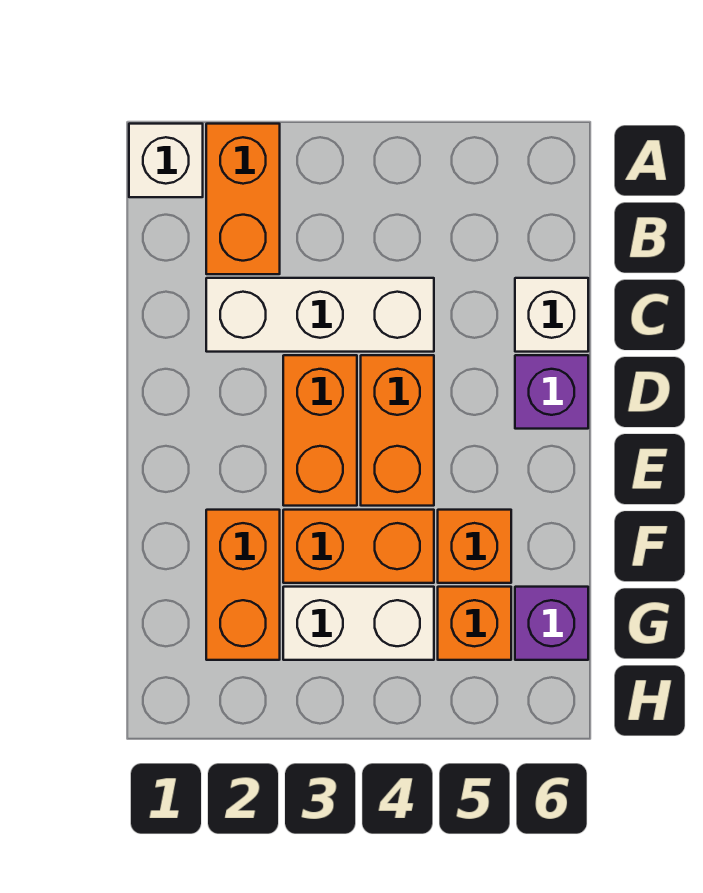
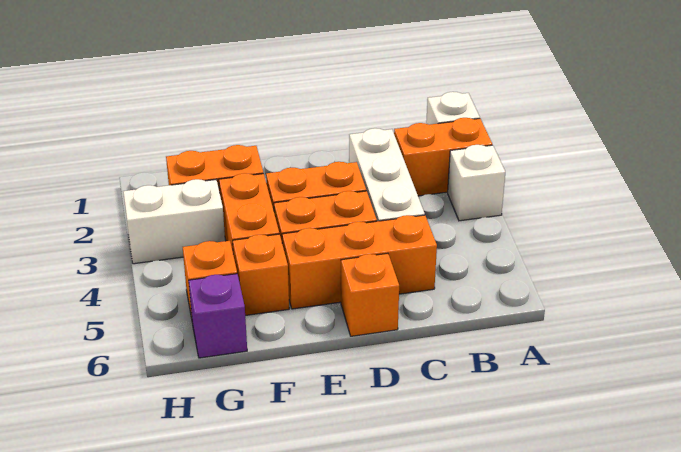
none -> orange 1x3 brick [282,215,437,309]
white 1x1 brick [515,278,588,352] -> white 1x1 brick moved to [448,145,505,221]
purple 1x1 brick [515,355,588,429] -> orange 1x1 brick [341,253,399,336]
white 1x2 brick [283,587,434,660] -> white 1x2 brick turned to [123,179,225,264]

